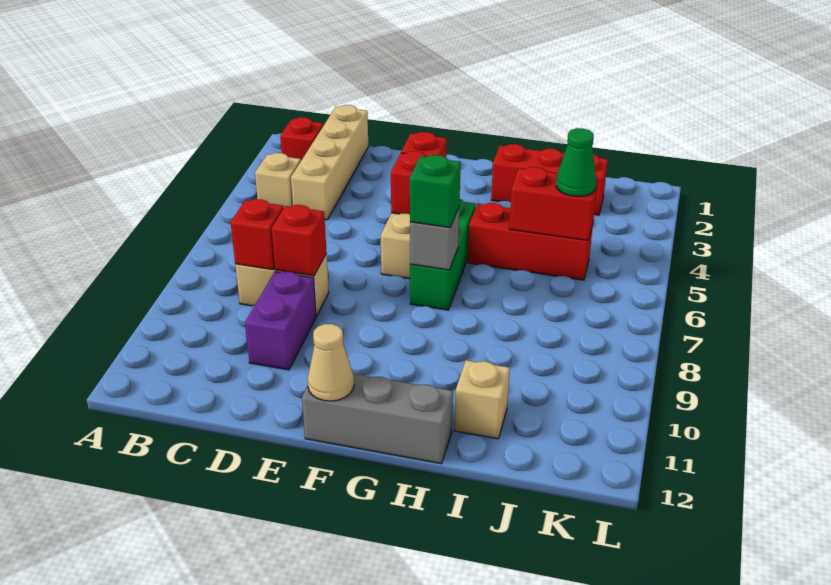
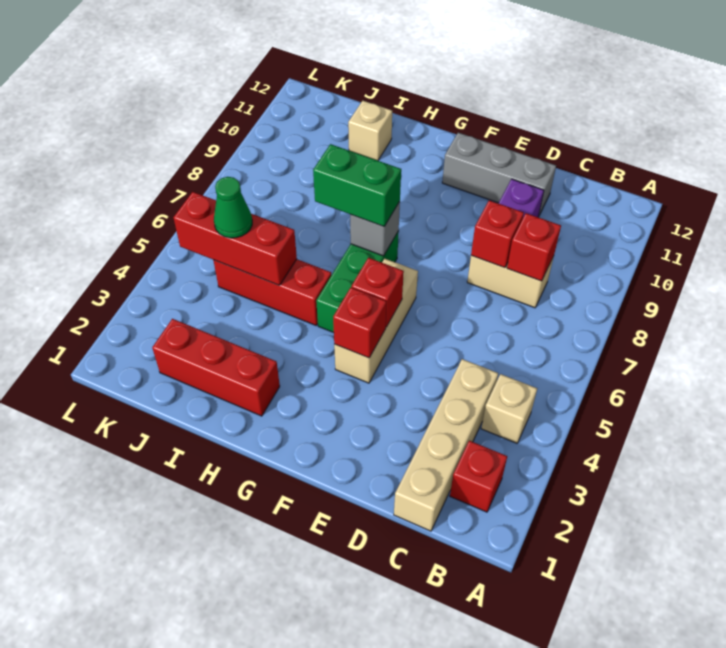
grey 1x3 brick [302,374,453,464] -> grey 1x3 brick moved to [442,133,556,217]
tan 1x1 cone [307,324,354,401] -> none
green 1x1 brick [410,155,461,227] -> green 1x2 brick [313,144,401,227]
red 1x2 brick [509,167,598,241] -> red 1x3 brick [173,192,297,285]

